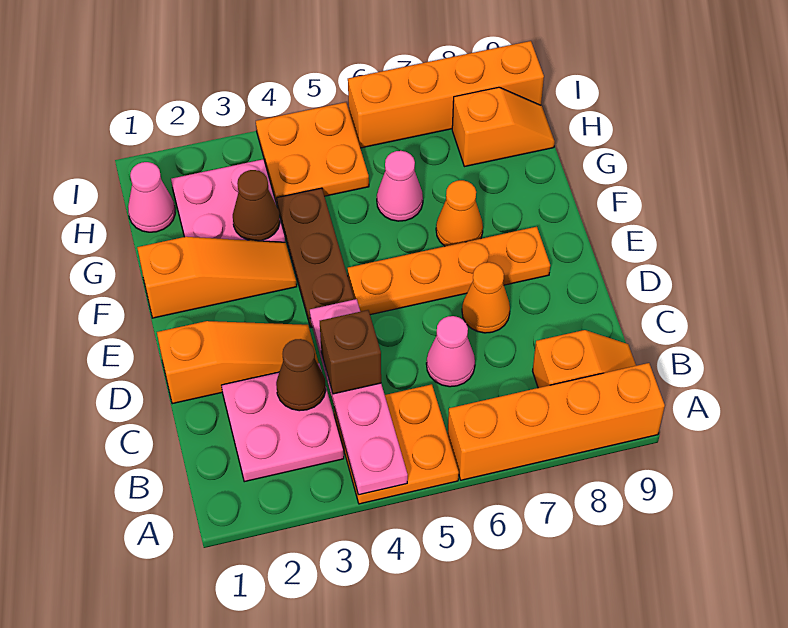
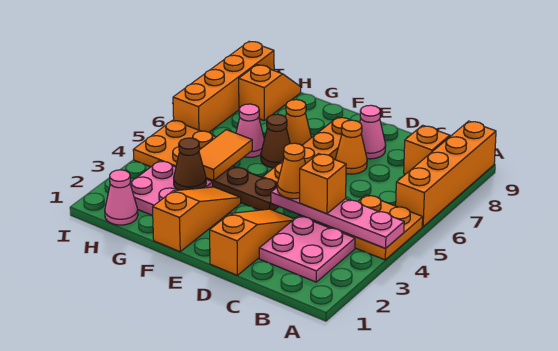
brown 1x1 cone [276,339,326,411] -> brown 1x1 cone moved to [261,114,290,168]
brown 1x1 brick [320,310,381,394] -> orange 1x1 brick [300,154,346,214]
pink 1x1 cone [426,316,475,387] -> pink 1x1 cone moved to [360,105,386,159]
none -> orange 1x1 cone [277,143,306,199]
none -> orange 1x2 tile [199,130,252,180]

